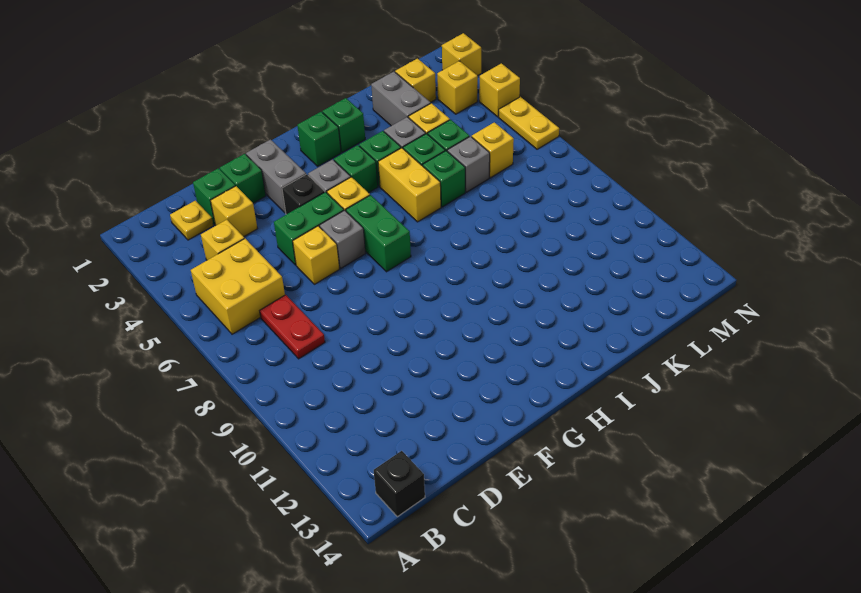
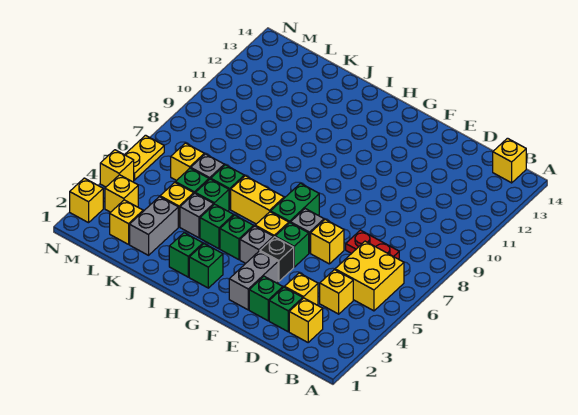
black 1x1 brick [374,451,425,517] -> yellow 1x1 brick [493,138,526,183]
yellow 1x1 plate [170,201,213,240] -> yellow 1x1 brick [289,298,323,342]
red 1x2 plate [260,295,325,359] -> red 1x2 plate turned to [346,230,399,259]
green 1x2 brick [274,192,344,265] -> green 1x1 brick [275,223,309,267]
yellow 1x2 brick [378,148,441,222] -> yellow 1x2 brick turned to [231,176,284,224]

